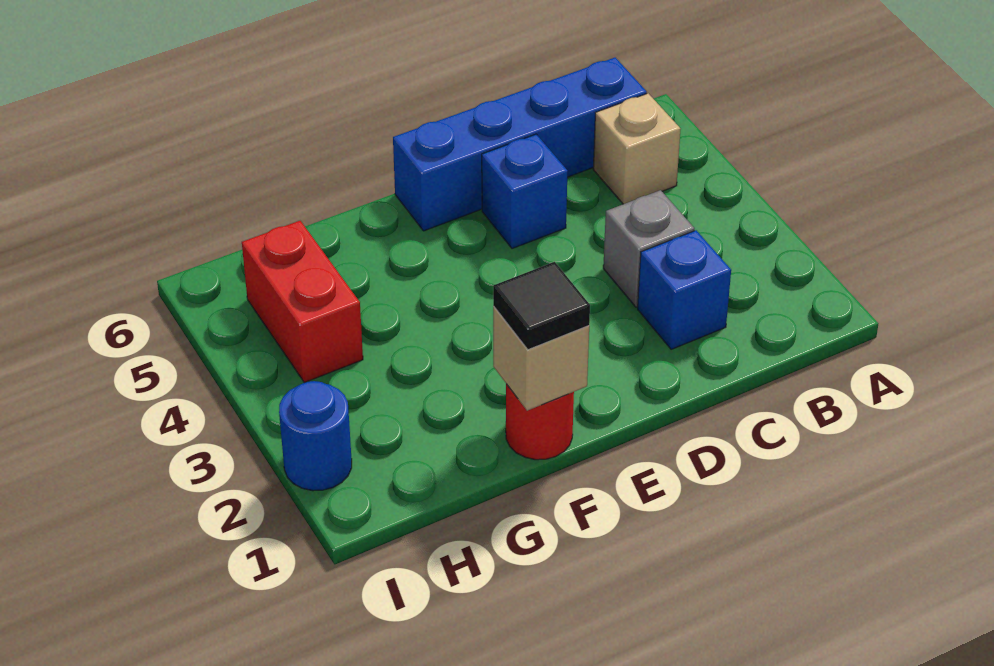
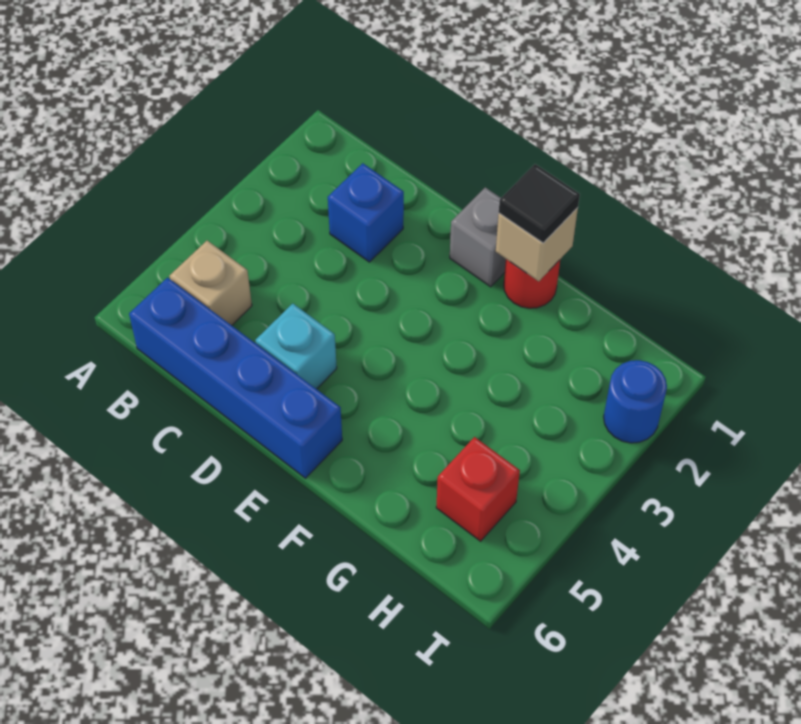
grey 1x1 brick [603,190,694,307] -> grey 1x1 brick moved to [450,187,506,287]
blue 1x1 brick [482,134,568,249] -> cyan 1x1 brick [255,304,337,389]
red 1x2 brick [242,221,363,383] -> red 1x1 brick [436,437,520,541]

